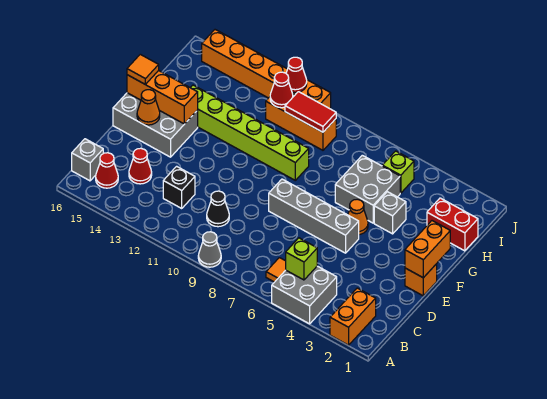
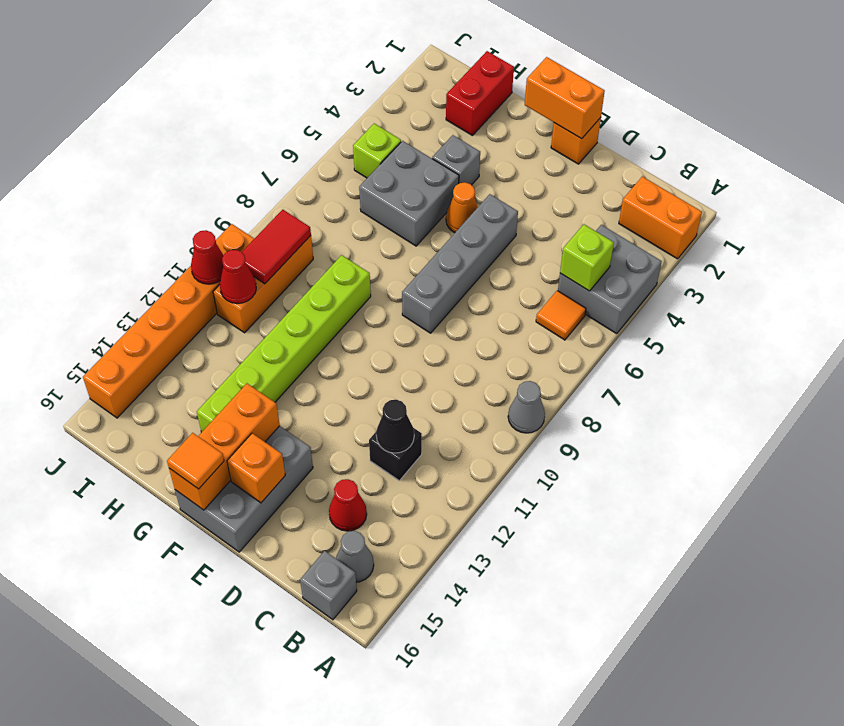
red 1x1 cone [96,153,118,188] -> grey 1x1 cone [336,531,374,582]
black 1x1 cone [207,191,229,227] -> black 1x1 cone moved to [376,399,414,453]
orange 1x1 cone [137,90,160,125] -> orange 1x1 brick [227,433,285,503]

